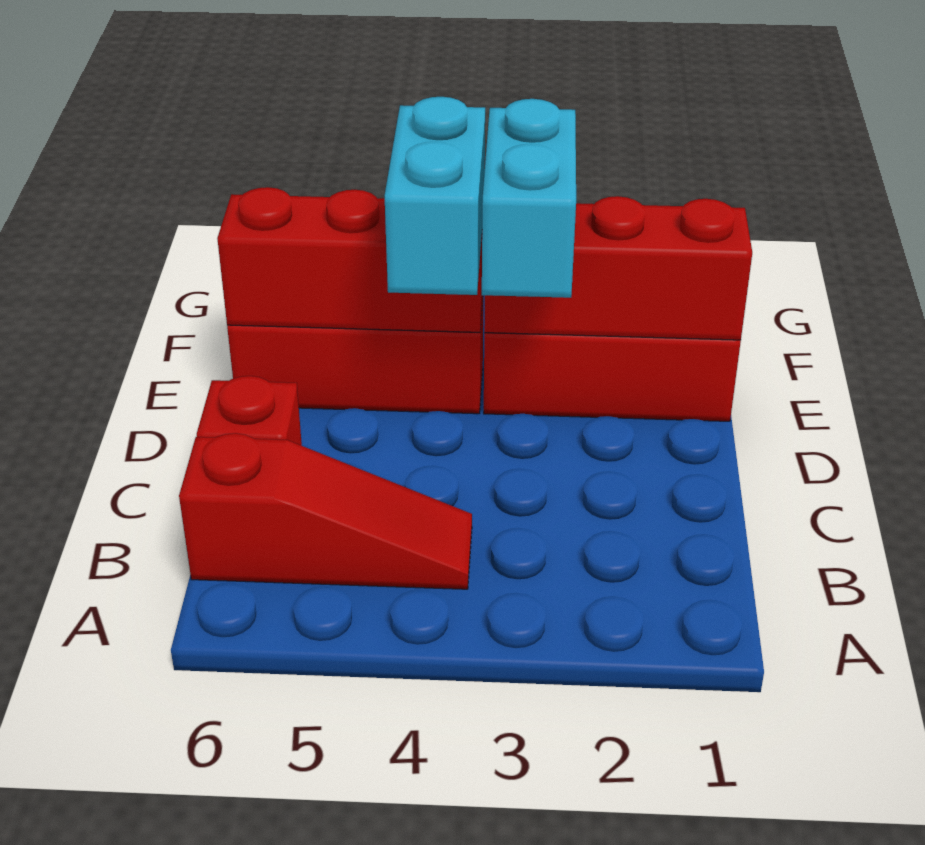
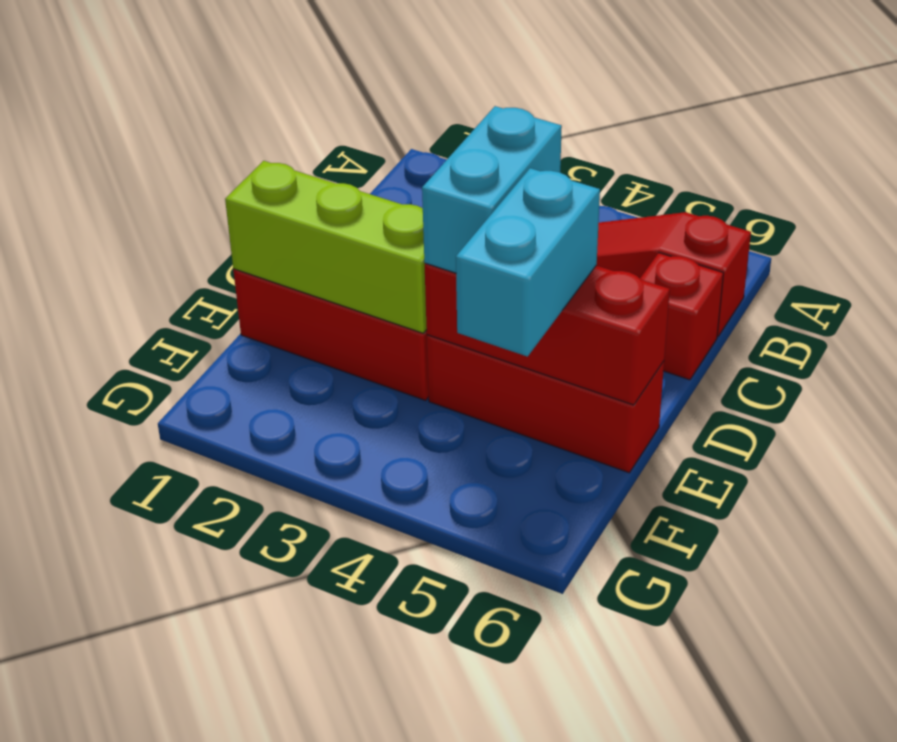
cyan 1x2 brick [482,99,576,298] -> cyan 1x2 brick moved to [456,168,600,357]
red 1x3 brick [484,196,752,340] -> lime 1x3 brick [225,161,427,333]

